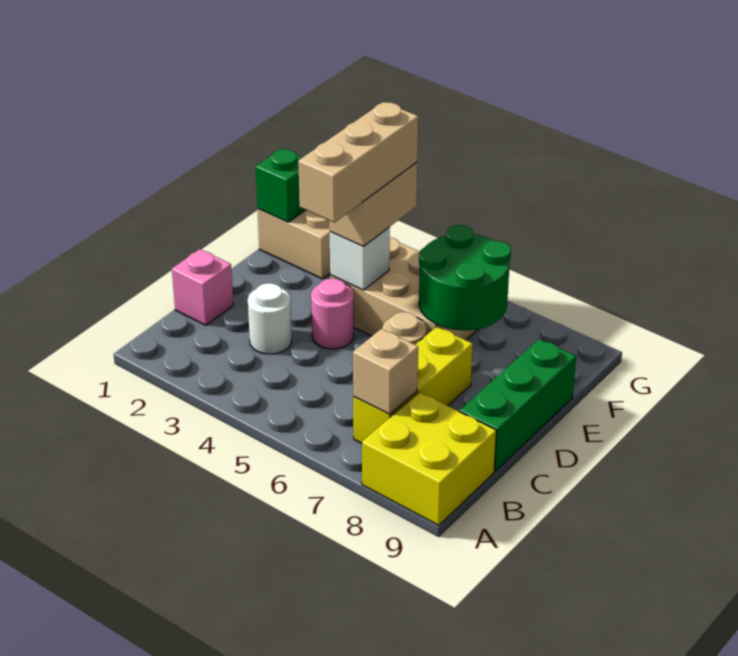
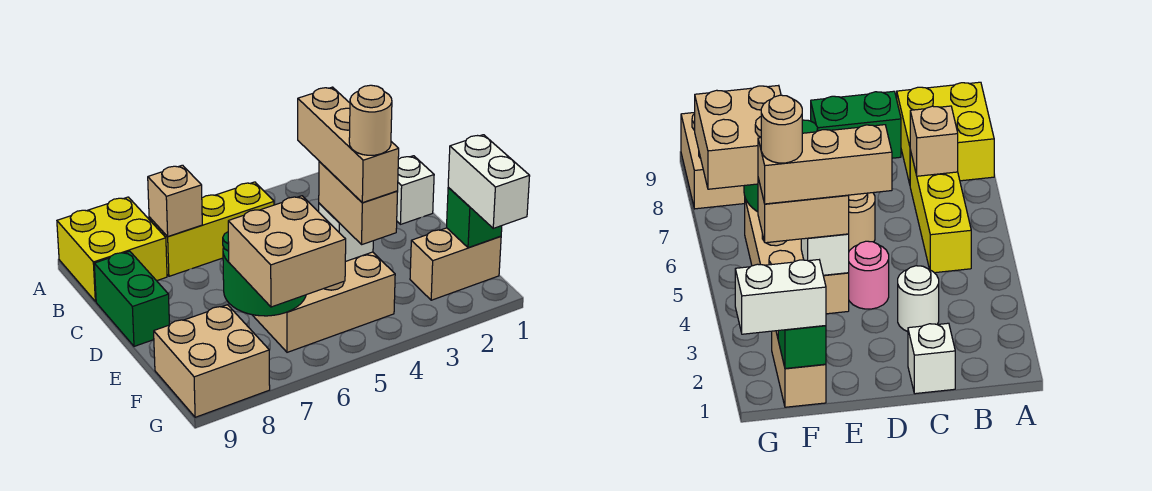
yellow 1x3 brick [353,327,473,443] -> yellow 1x3 brick turned to [149,182,274,276]
pink 1x1 brick [172,249,233,325] -> white 1x1 brick [397,156,434,224]
green 1x3 brick [460,339,576,471] -> green 1x2 brick [94,251,169,346]
none -> white 1x2 brick [448,135,530,228]
none -> tan 1x1 round brick [349,85,392,155]
none -> tan 2x2 brick [228,196,346,307]
none -> tan 2x2 brick [154,305,270,417]

